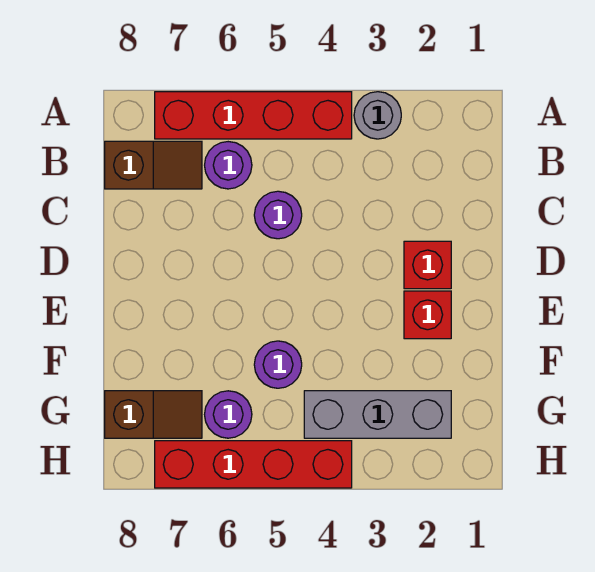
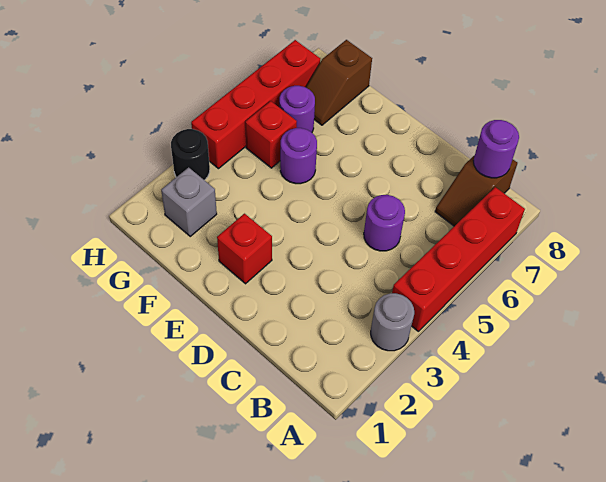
purple 1x1 round brick [205,142,252,189] -> purple 1x1 round brick moved to [473,120,519,178]
red 1x1 brick [404,241,451,289] -> red 1x1 brick moved to [245,101,297,168]
grey 1x3 brick [304,391,451,438] -> grey 1x1 brick [161,167,217,236]
none -> black 1x1 round brick [171,129,210,180]

